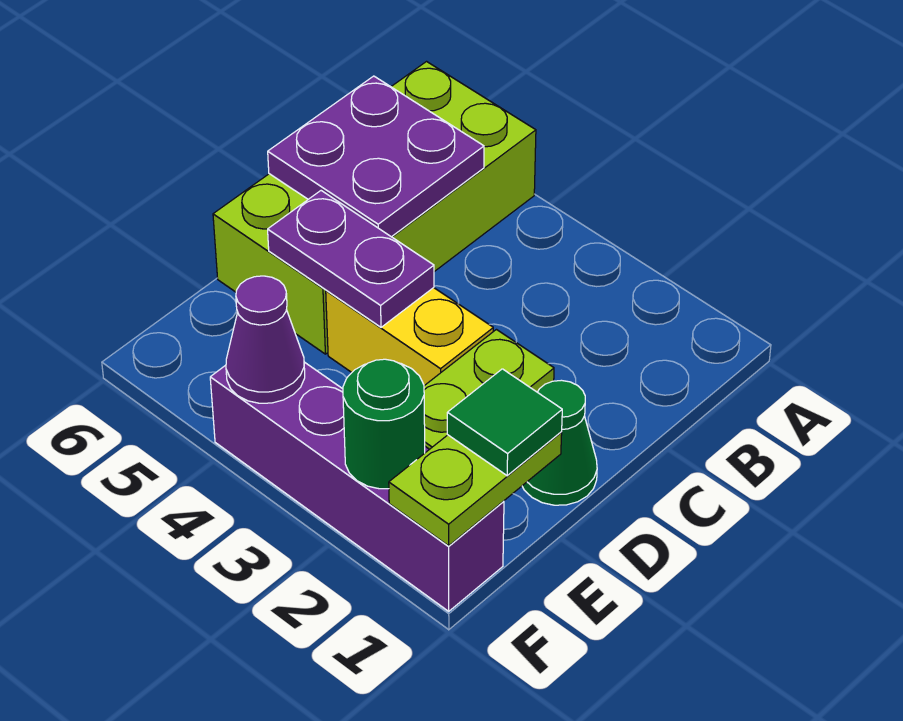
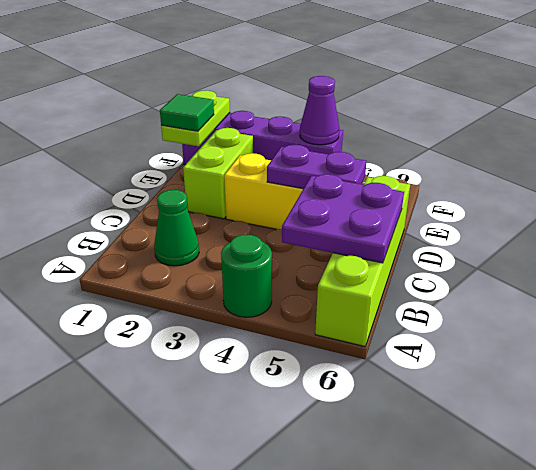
lime 2x4 brick [213,62,536,354] -> lime 1x4 brick [315,176,410,347]
green 1x1 cone [522,380,597,505] -> green 1x1 cone moved to [154,190,199,266]
green 1x1 round brick [343,359,425,489] -> green 1x1 round brick moved to [221,235,272,317]

